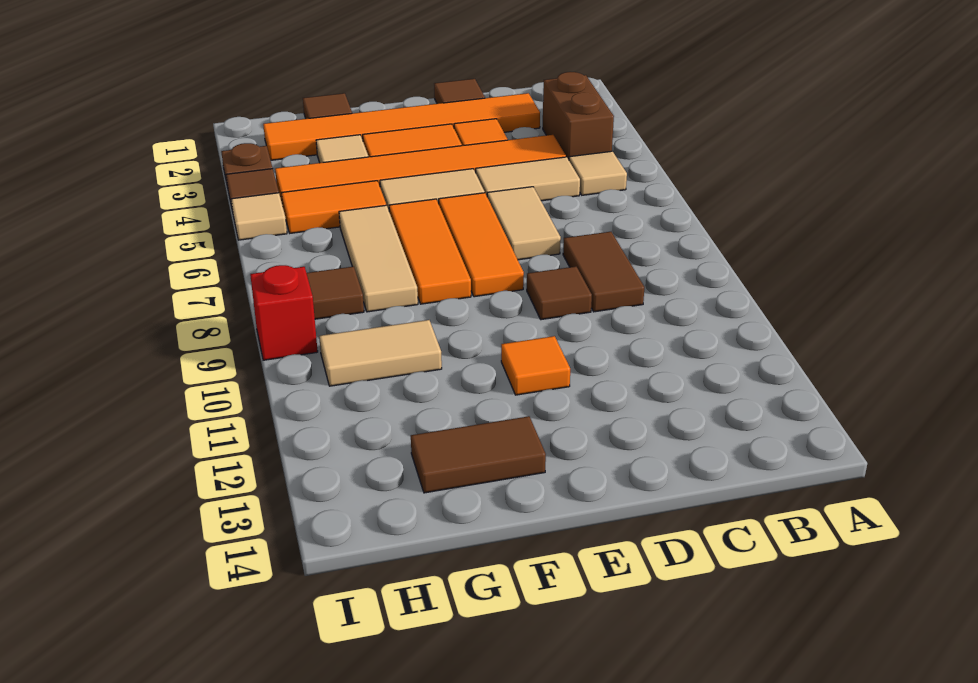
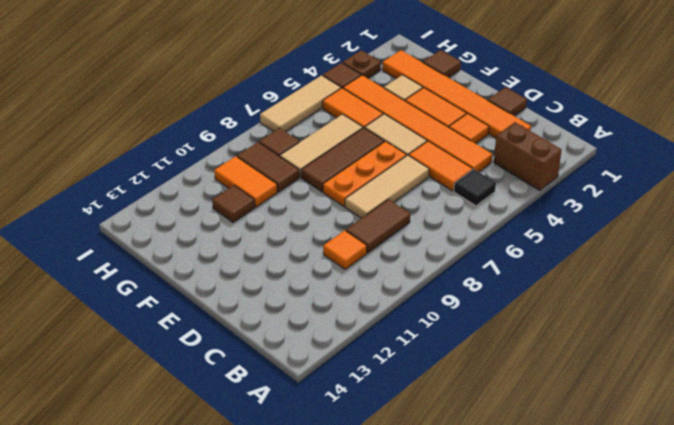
brown 1x2 brick [543,72,614,160] -> brown 1x2 brick turned to [494,122,561,190]
tan 1x1 tile [569,151,627,195] -> black 1x1 tile [454,169,496,206]
tan 1x2 tile [476,157,580,201] -> orange 1x2 tile [409,141,472,191]
tan 1x2 tile [487,187,561,260] -> tan 1x3 tile [345,155,429,218]
brown 1x1 tile [527,267,592,320] -> brown 1x1 tile moved to [212,185,255,222]
orange 1x3 tile [439,193,524,297] -> orange 1x3 plate [323,141,407,206]
orange 1x1 tile [501,336,570,395] -> orange 1x1 tile moved to [323,230,367,269]
orange 1x3 tile [389,199,471,304] -> brown 1x3 tile [301,128,384,192]
brown 1x2 tile [411,416,546,493] -> brown 1x2 tile moved to [237,142,299,192]
tan 1x2 tile [319,320,442,386] -> orange 1x2 tile [214,156,277,207]
tan 1x1 tile [231,193,287,240] -> tan 1x3 tile [260,75,341,132]
red 1x1 brick [250,265,318,360] -> none

